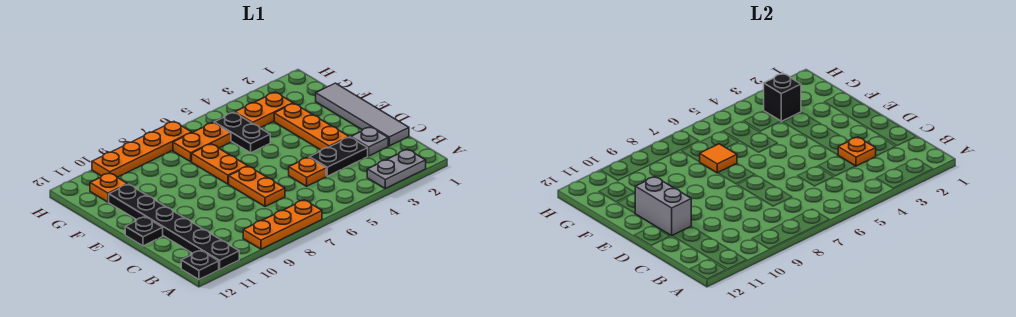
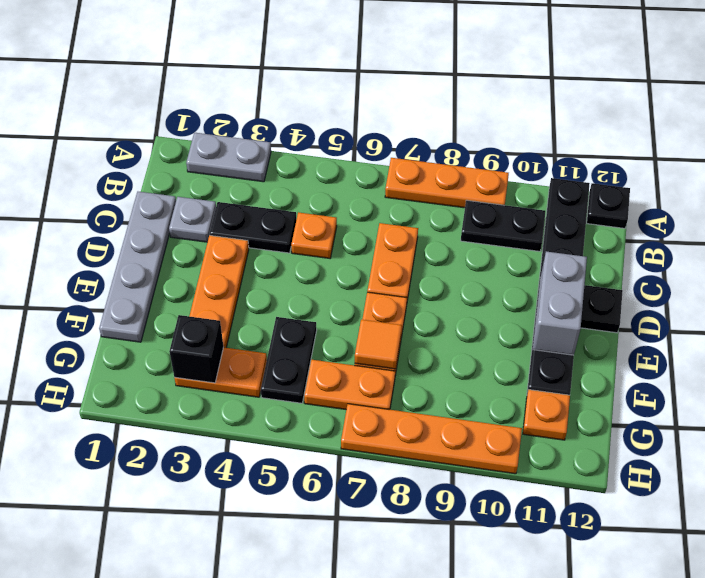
none -> black 1x2 plate [461,200,545,251]
grey 1x4 tile [316,83,409,146] -> grey 1x4 plate [99,192,176,342]
orange 1x1 plate [838,137,876,166] -> none

